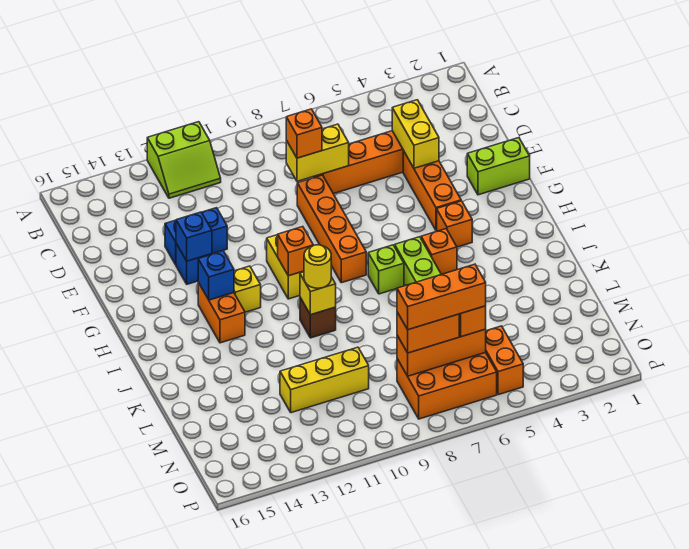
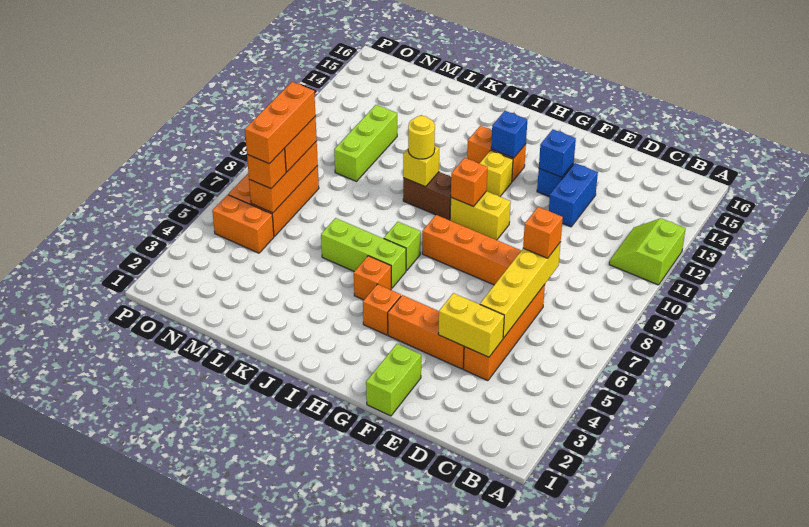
yellow 1x2 brick [286,124,349,181] -> yellow 1x4 brick [480,242,561,338]
brown 1x1 brick [300,298,336,338] -> brown 1x2 brick [403,172,451,220]
yellow 1x3 brick [280,347,369,413] -> lime 1x3 brick [334,105,397,181]

